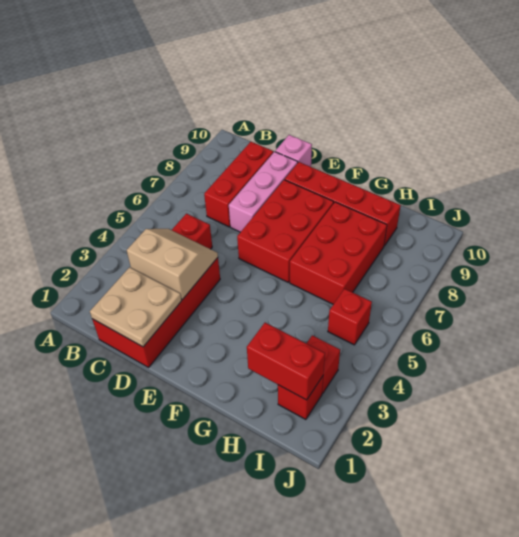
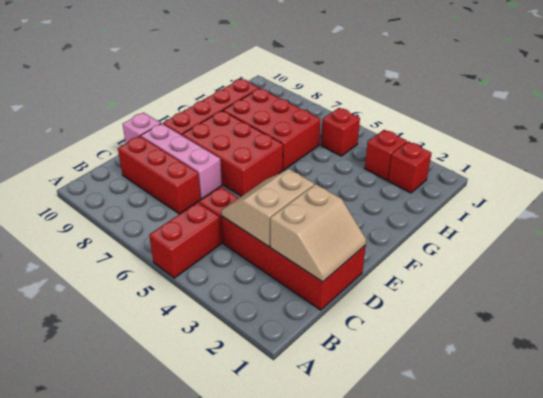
tan 2x2 plate [90,267,182,347] -> tan 2x2 slope [270,184,366,282]
red 1x2 brick [247,323,325,400] -> red 1x2 brick moved to [149,202,221,278]

